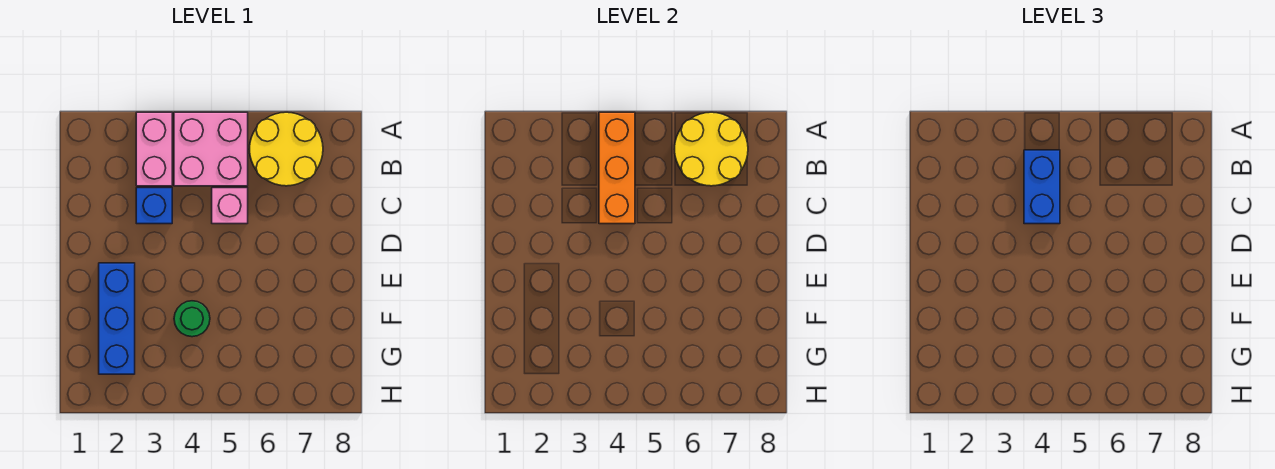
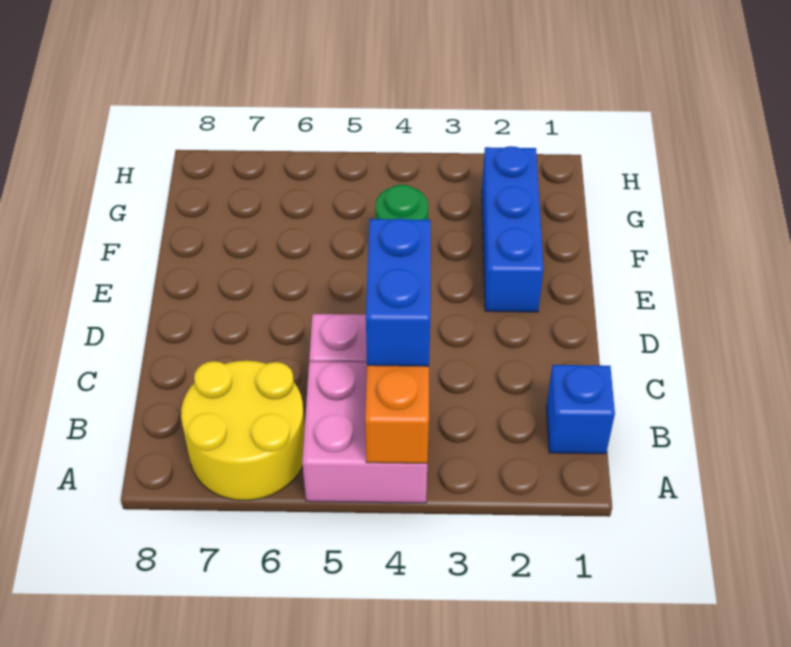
pink 1x2 brick [136,112,172,186] -> none
yellow 2x2 round brick [675,112,748,186] -> none
blue 1x1 brick [136,188,172,224] -> blue 1x1 brick moved to [546,365,615,454]

